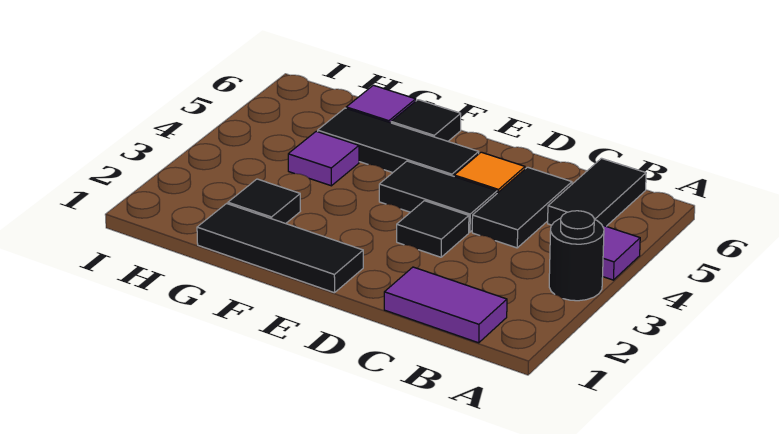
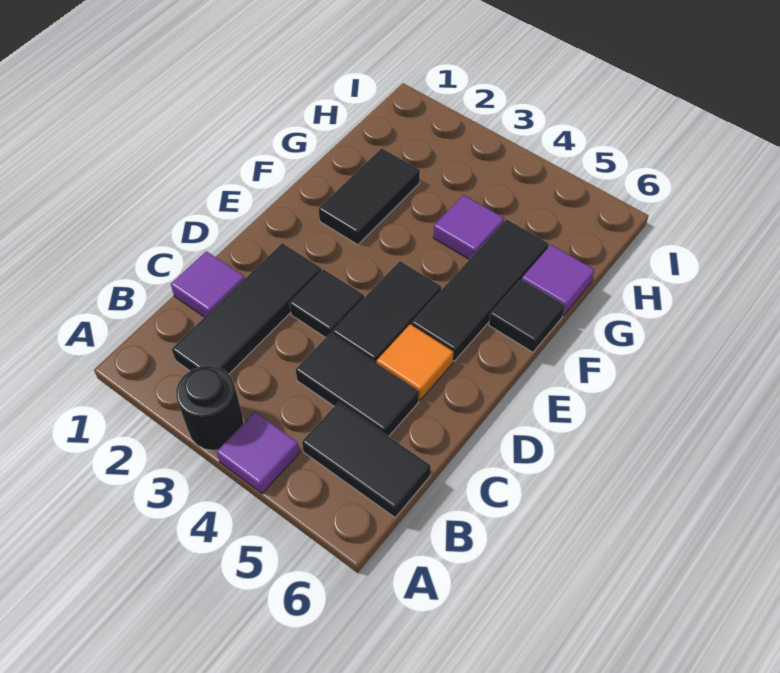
purple 1x2 tile [384,267,507,343] -> purple 1x1 tile [171,251,245,317]
black 1x3 tile [197,204,363,293] -> black 1x3 tile moved to [172,243,322,374]
black 1x1 tile [228,179,300,224] -> black 1x2 tile [318,148,420,245]

